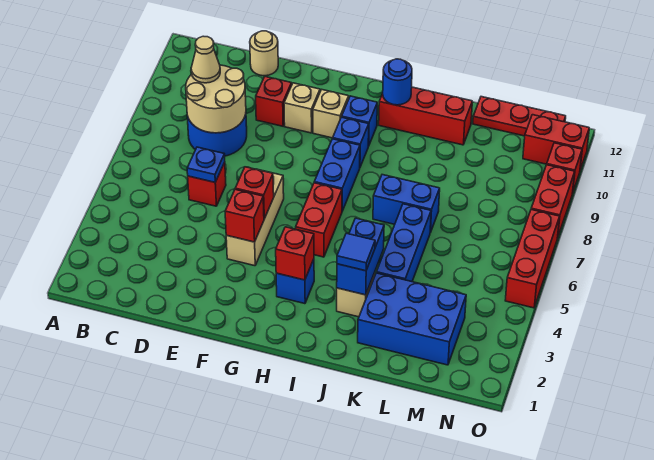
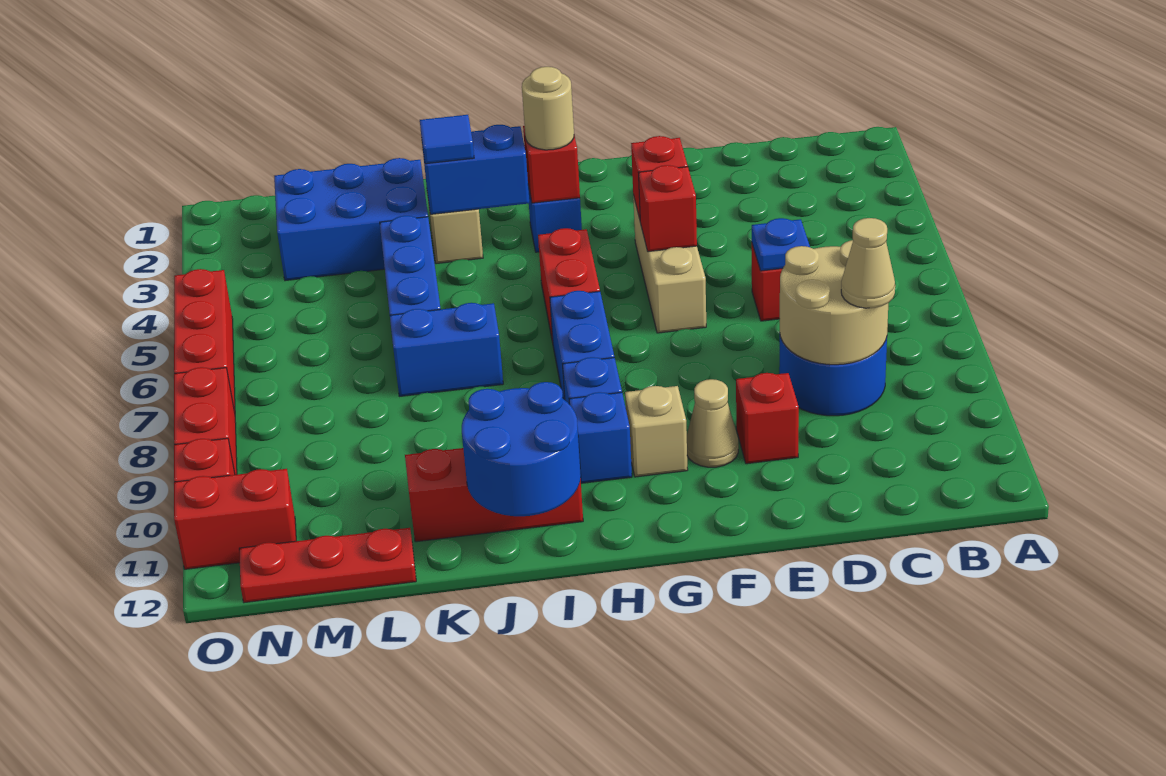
tan 1x1 round brick [250,31,278,76] -> tan 1x1 round brick moved to [522,67,574,150]
tan 1x1 brick [284,83,320,133] -> tan 1x1 cone [687,379,738,467]
blue 1x1 round brick [383,59,412,105] -> blue 2x2 round brick [462,382,581,516]
blue 1x2 brick [337,218,384,295] -> blue 1x2 brick turned to [422,125,529,214]

